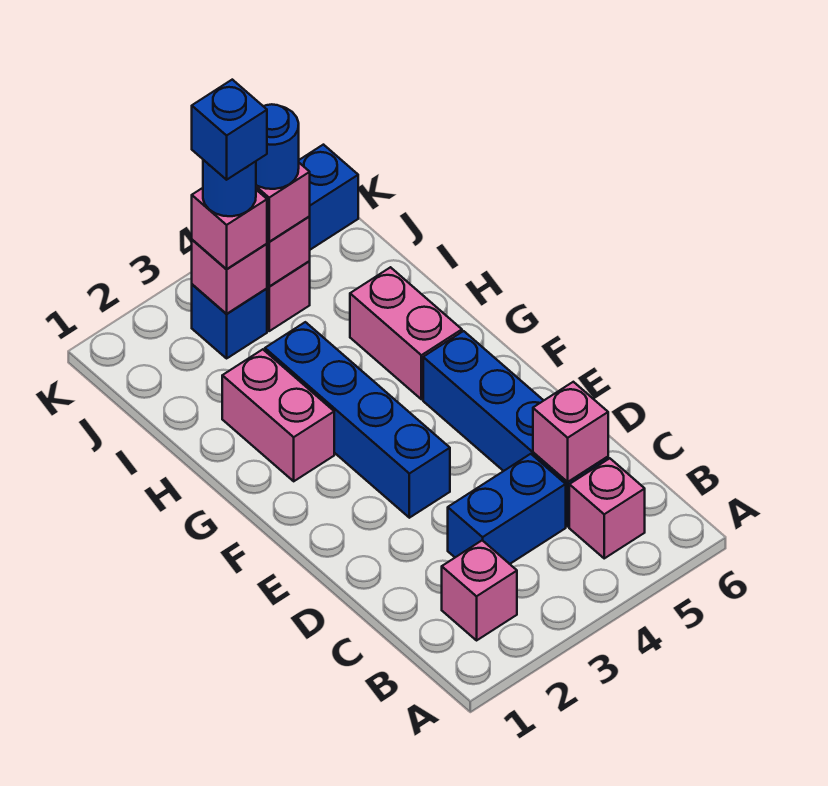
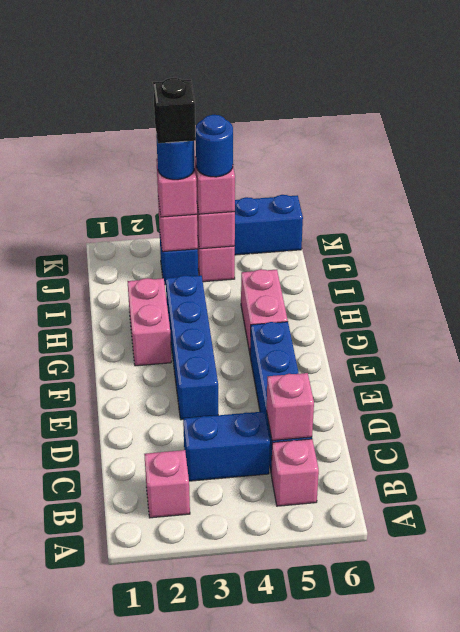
blue 1x1 brick [192,80,267,180] -> black 1x1 brick [153,78,196,143]

